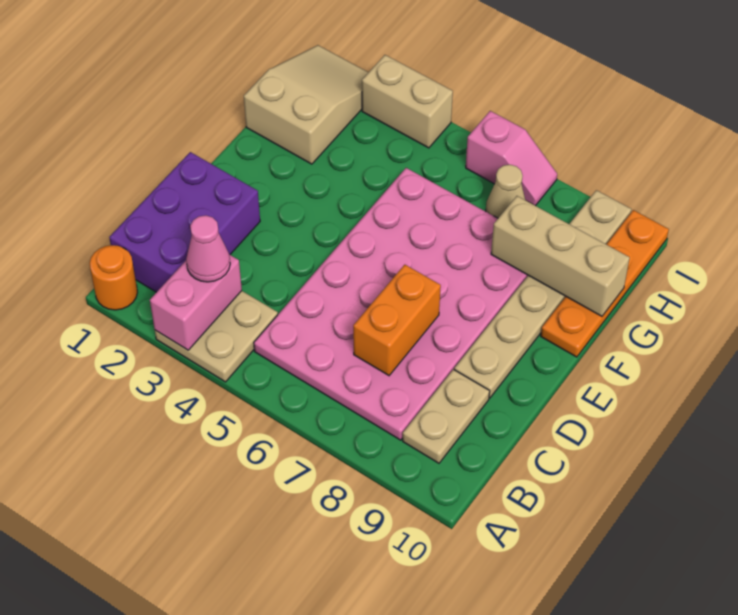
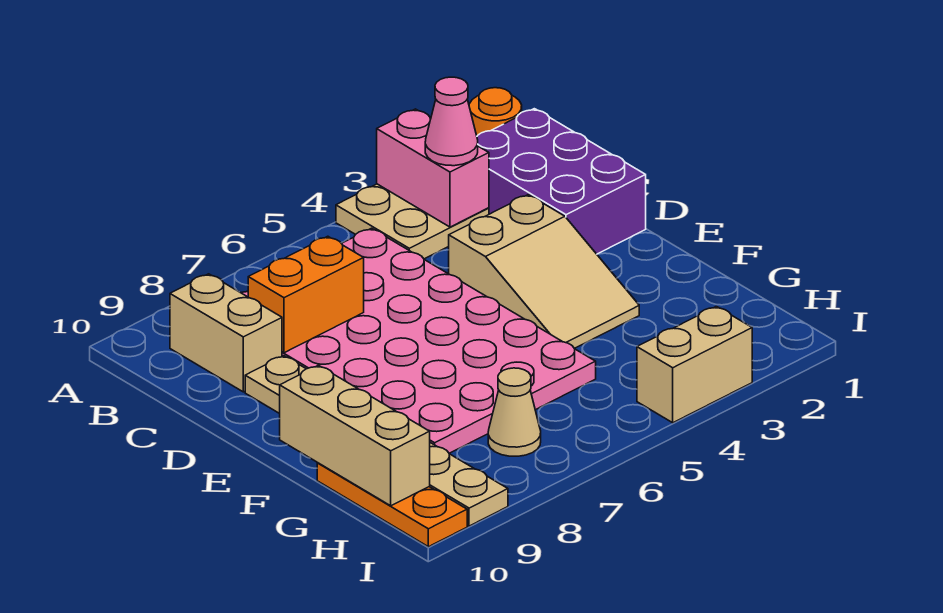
tan 1x2 plate [403,369,490,463] -> tan 1x2 brick [170,274,282,392]
orange 1x2 brick [353,265,441,375] -> orange 1x2 brick turned to [248,236,364,353]
orange 1x4 plate [541,210,669,357] -> orange 1x3 plate [317,463,467,547]
tan 2x3 slope [244,45,369,164] -> tan 2x3 slope moved to [449,195,639,348]
tan 1x3 brick [491,196,630,316] -> tan 1x3 brick turned to [280,365,430,506]
pink 1x2 slope [466,111,557,206] -> none

